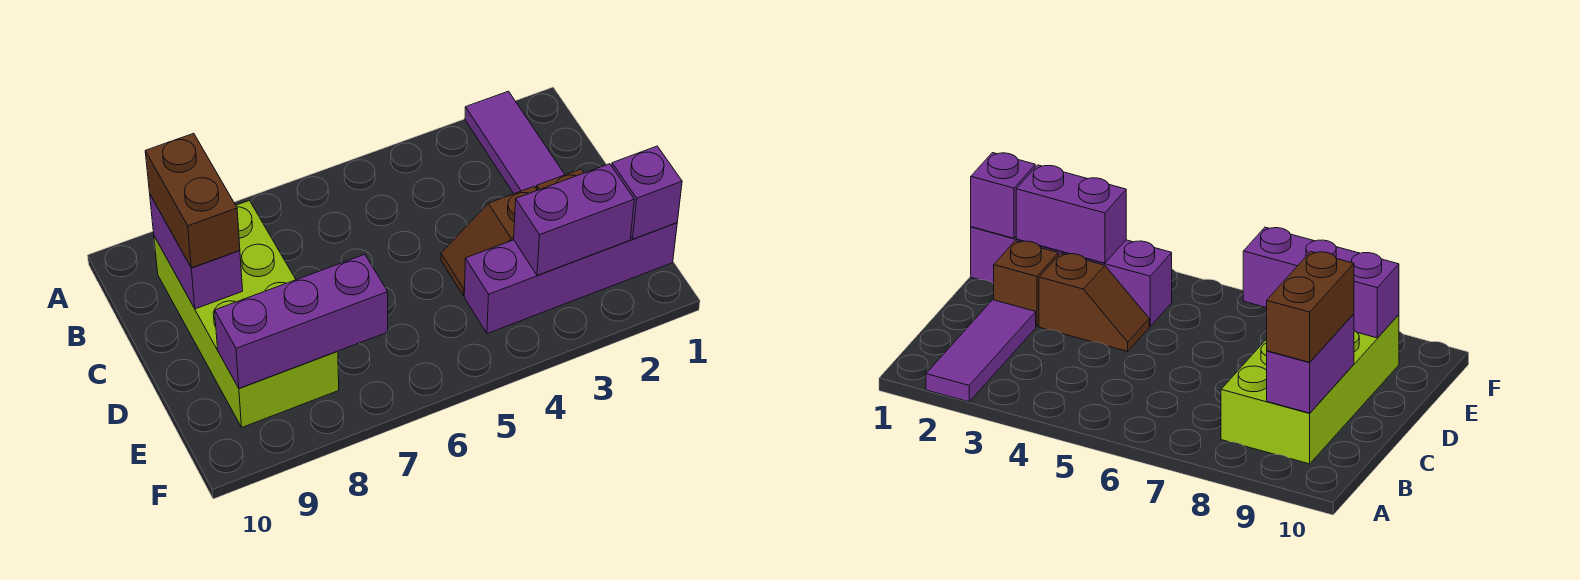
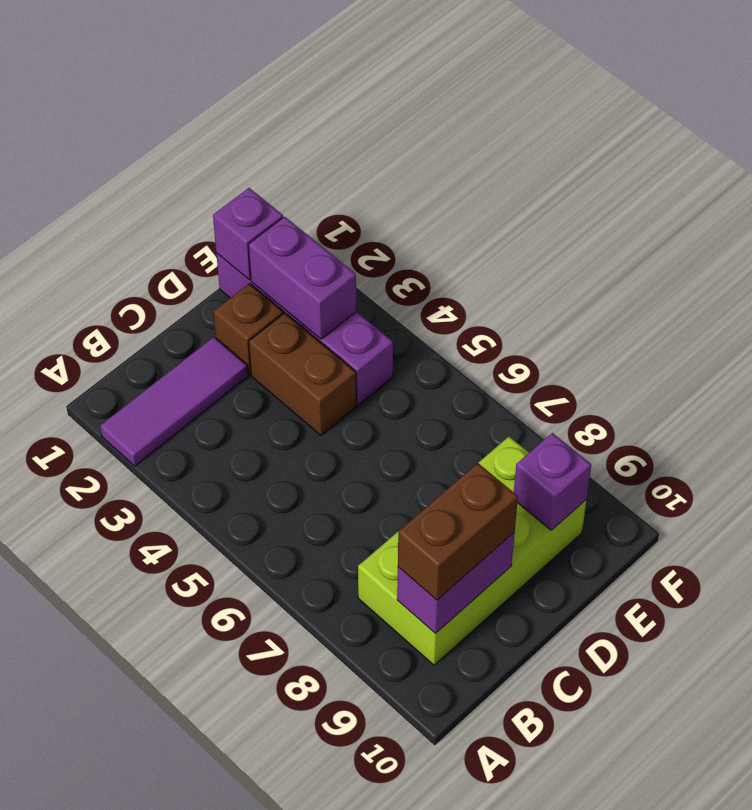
brown 1x2 slope [441,186,537,296] -> brown 1x2 brick [249,313,356,435]
purple 1x3 brick [215,254,388,388] -> purple 1x1 brick [514,433,591,530]

